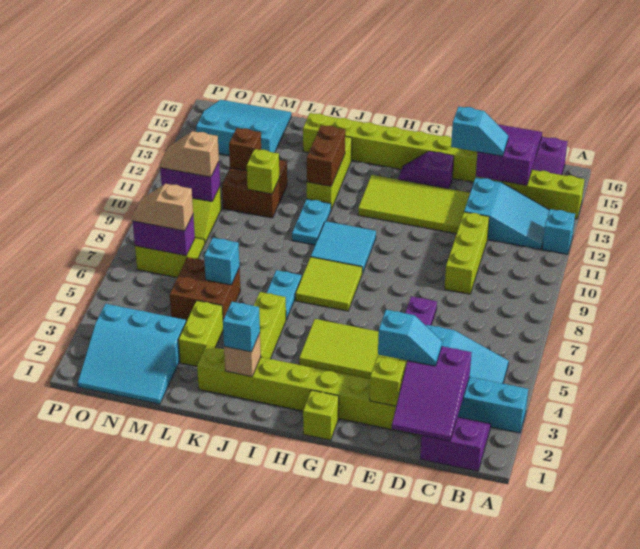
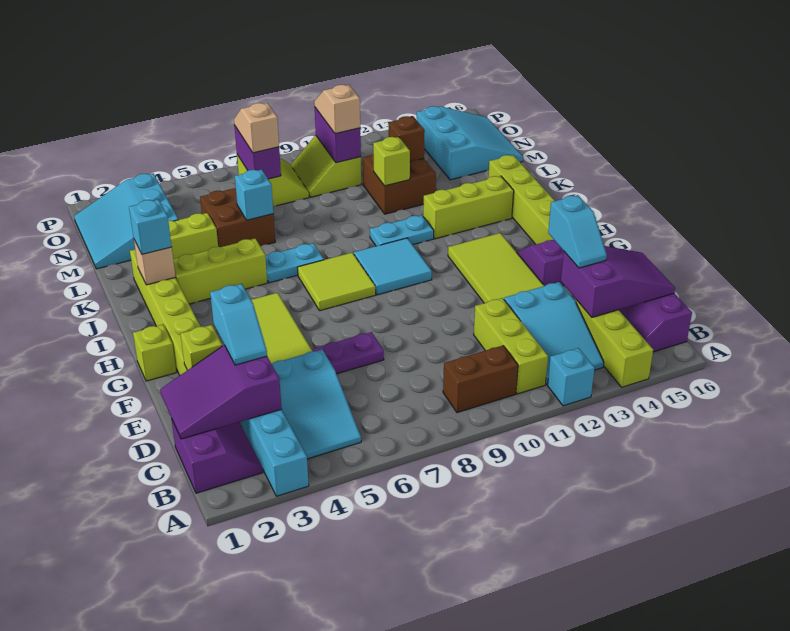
lime 1x3 brick [445,212,489,294] -> lime 1x3 brick turned to [474,298,548,394]
brown 1x2 brick [307,125,345,186] -> brown 1x2 brick moved to [443,346,518,413]

